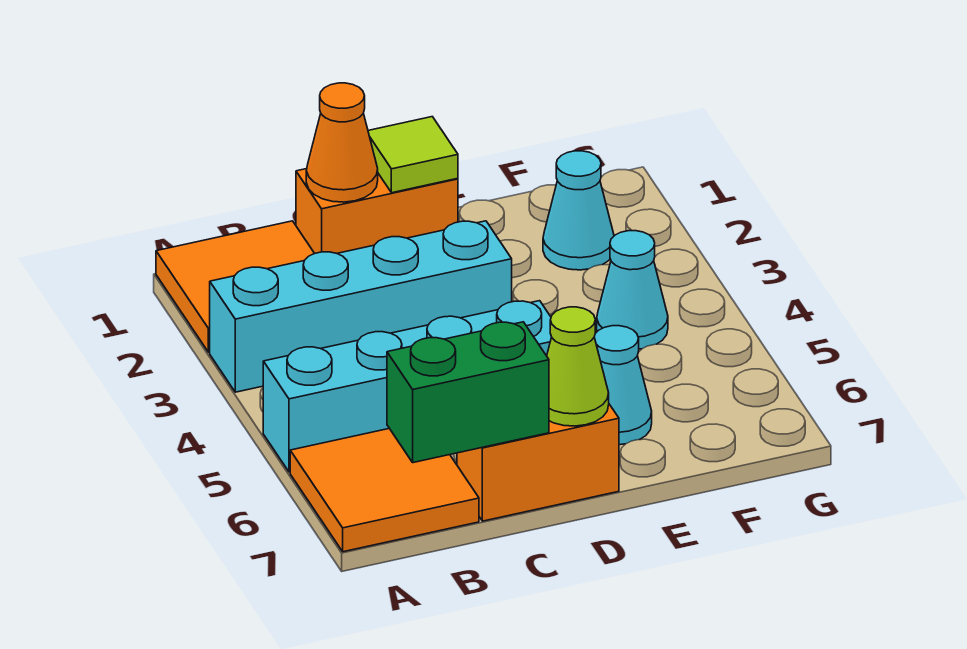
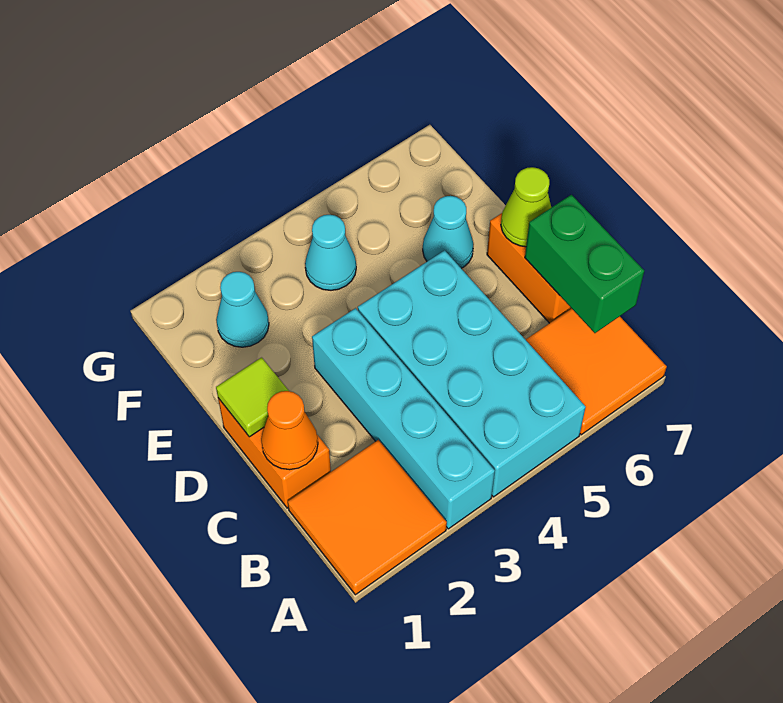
cyan 1x4 brick [263,301,552,472] -> cyan 2x4 brick [358,250,586,497]

